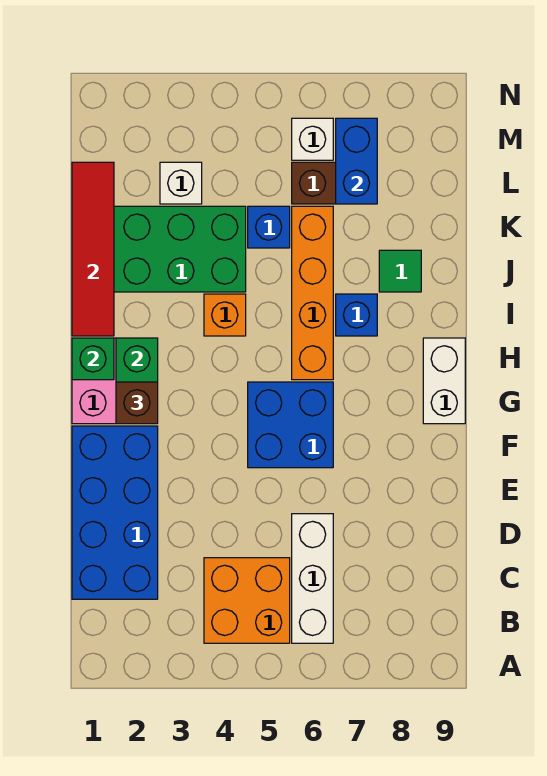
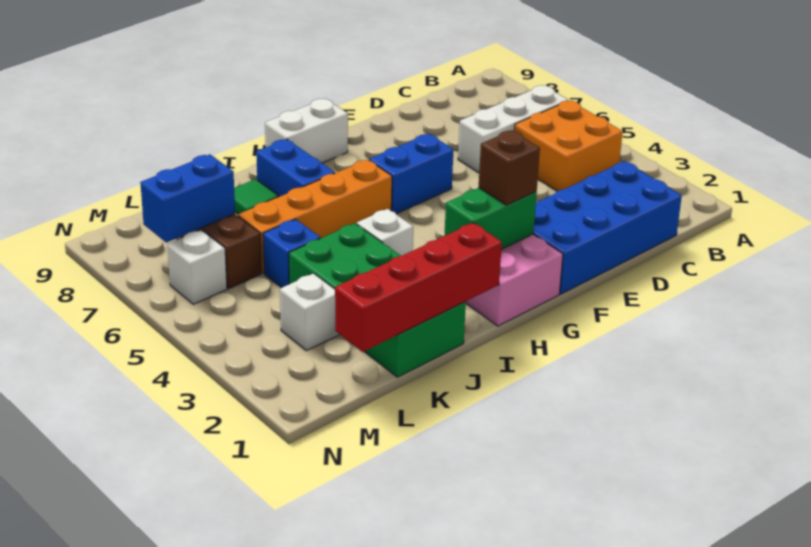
blue 2x2 brick [248,382,333,468] -> blue 1x2 brick [369,134,453,214]
green 1x1 brick [72,338,114,380] -> none
red 1x4 tile [72,162,114,336] -> red 1x4 brick [335,223,502,352]
orange 1x1 brick [204,294,246,336] -> white 1x1 brick [357,209,413,256]
blue 1x1 brick [336,294,377,336] -> blue 1x2 brick [256,139,335,197]

